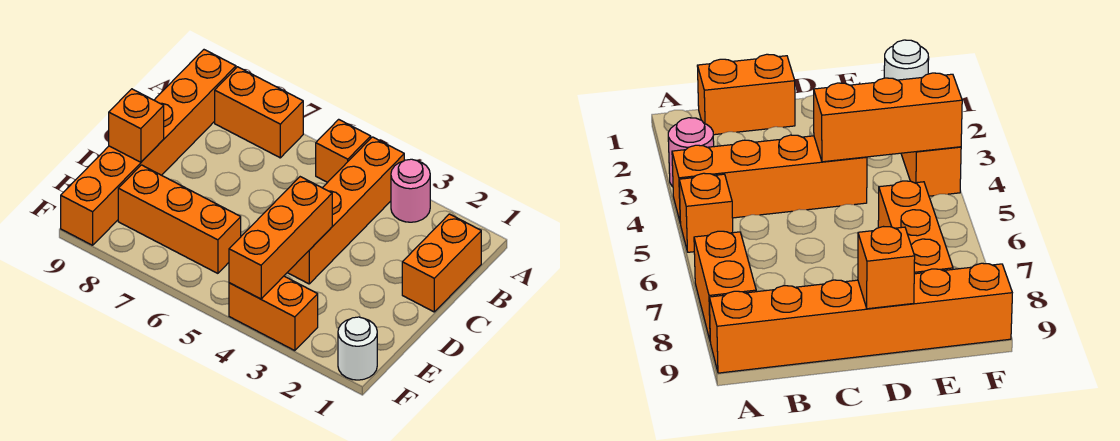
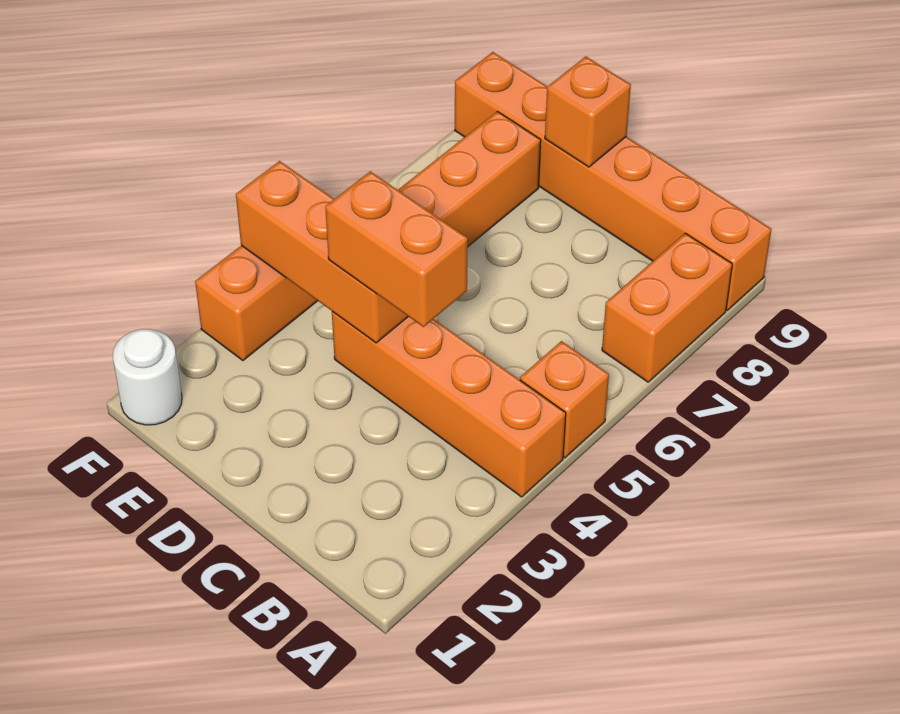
pink 1x1 round brick [391,159,430,222] -> none
orange 1x2 brick [402,214,481,312] -> orange 1x2 brick moved to [325,171,468,327]

